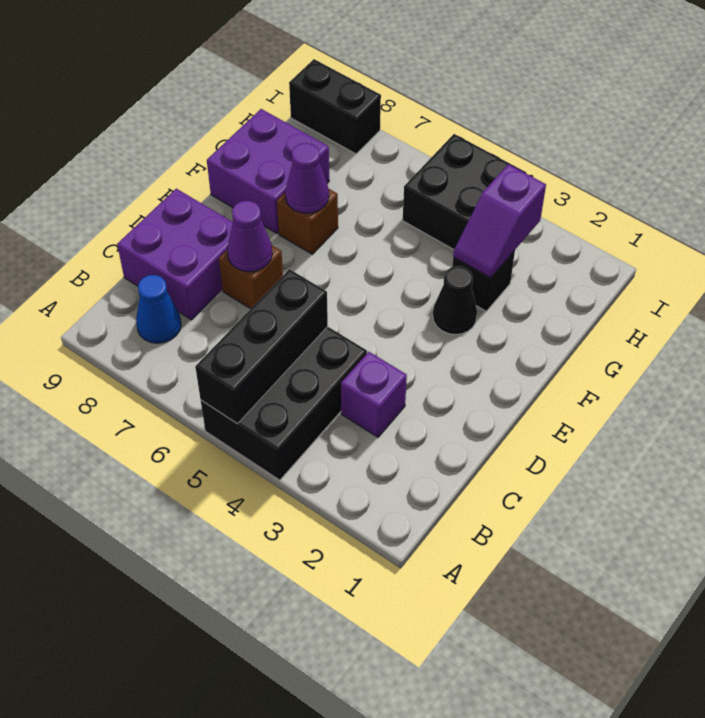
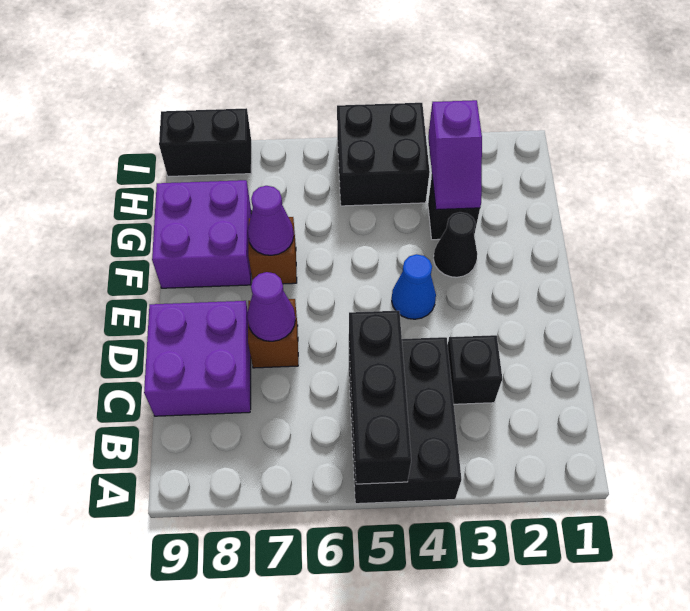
blue 1x1 cone [136,275,181,343] -> blue 1x1 cone moved to [392,254,436,319]
purple 1x1 brick [341,352,407,437] -> black 1x1 brick [448,335,502,404]

